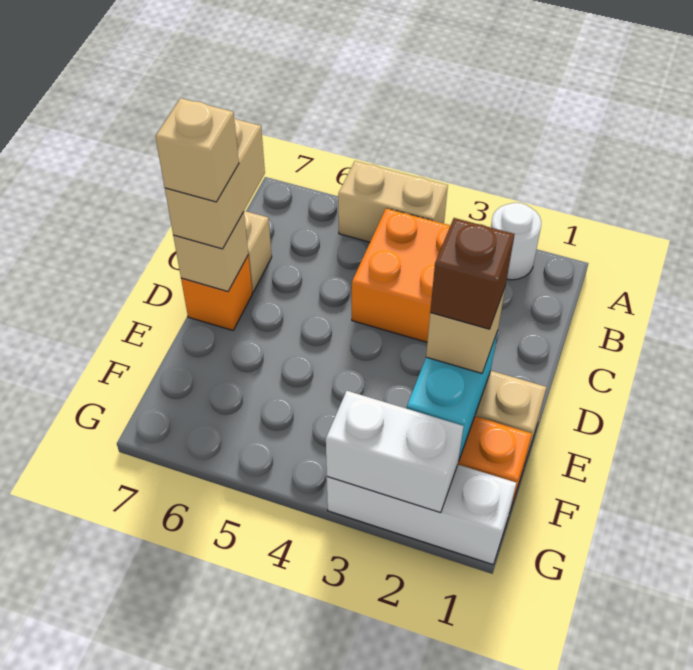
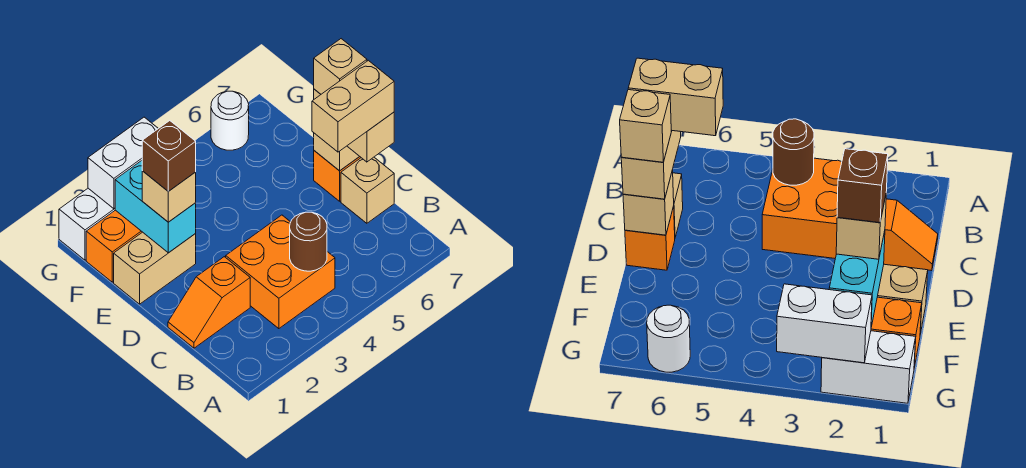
white 1x1 round brick [491,203,541,280] -> white 1x1 round brick moved to [211,91,249,150]
tan 1x2 brick [338,161,448,242] -> tan 1x2 brick moved to [312,60,394,152]
none -> brown 1x1 round brick [290,212,327,271]
none -> orange 1x2 slope [168,257,250,348]
white 1x3 brick [327,465,516,564] -> white 1x2 brick [59,188,115,260]

